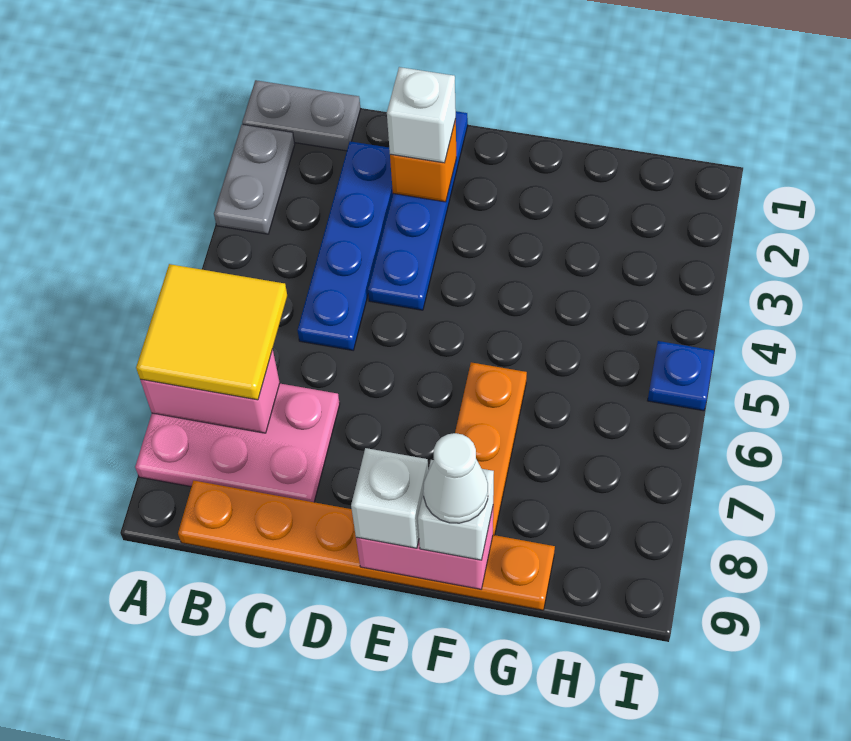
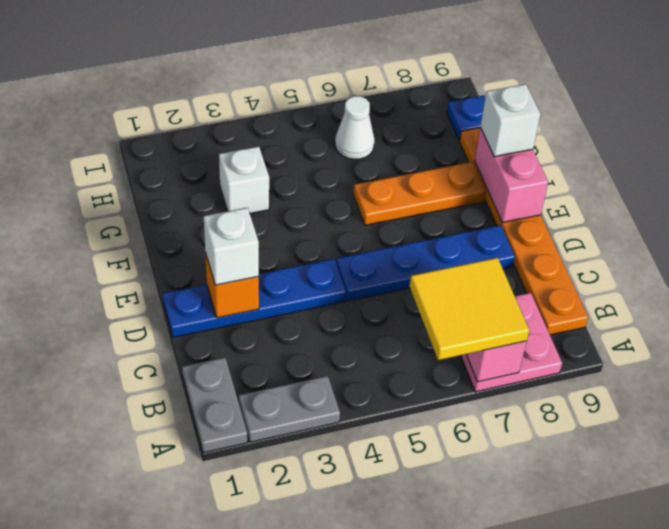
pink 2x3 plate [135,384,340,502] -> pink 2x2 plate [461,293,562,392]
blue 1x4 plate [298,141,393,350] -> blue 1x4 plate moved to [336,225,515,301]
white 1x1 brick [351,448,428,548] -> white 1x1 brick moved to [219,147,269,213]
white 1x1 cone [423,433,488,523] -> white 1x1 cone moved to [335,96,375,160]
blue 1x1 plate [648,341,714,411] -> blue 1x1 plate moved to [447,95,485,140]

